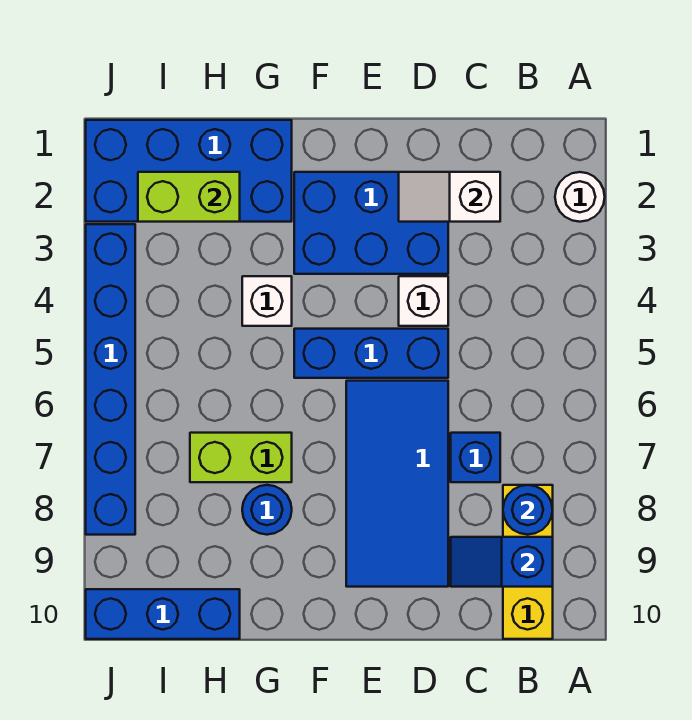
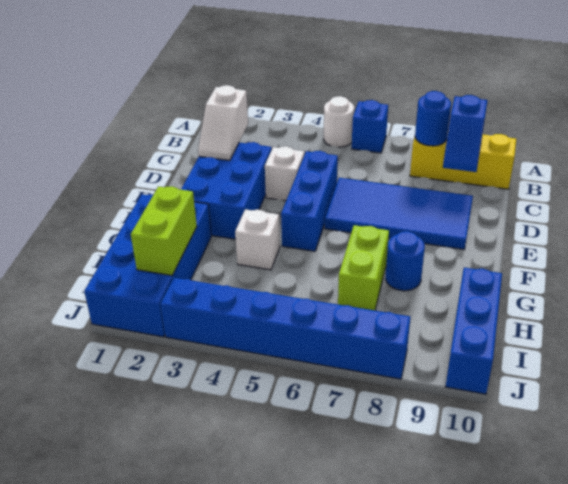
white 1x1 round brick [555,172,605,222] -> white 1x1 round brick moved to [324,96,354,147]
blue 1x1 brick [451,433,500,482] -> blue 1x1 brick moved to [352,100,388,153]

